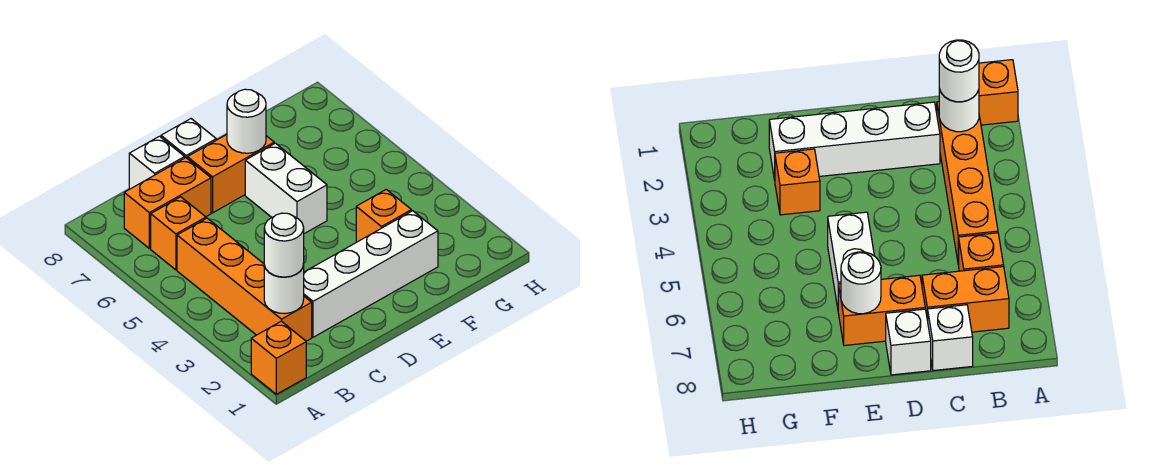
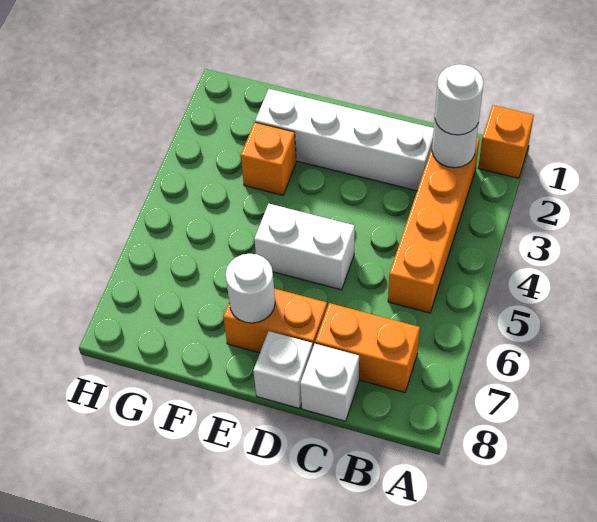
orange 1x1 brick [151,197,206,270] -> none
white 1x2 brick [245,143,327,234] -> white 1x2 brick turned to [254,204,355,290]

